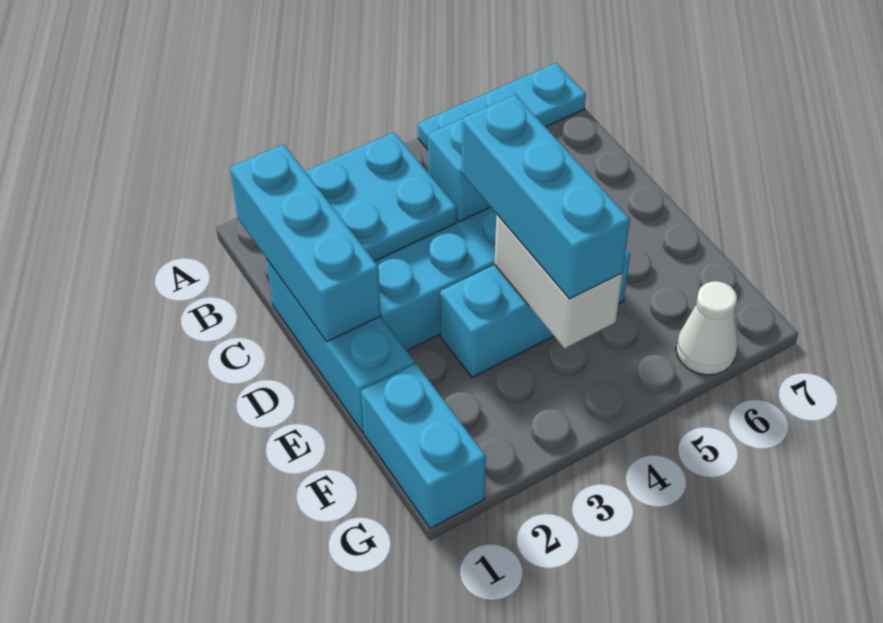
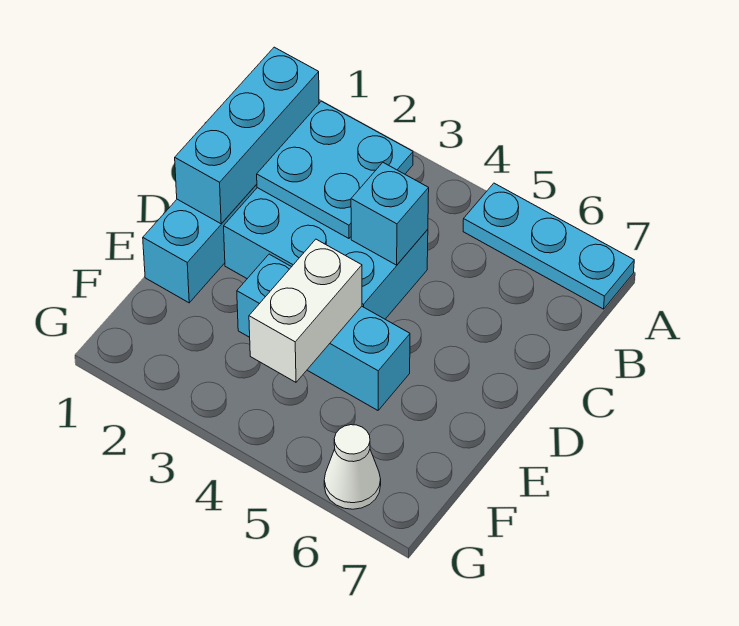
cyan 1x3 brick [461,95,630,299] -> none
cyan 1x2 brick [361,364,486,528] -> none

